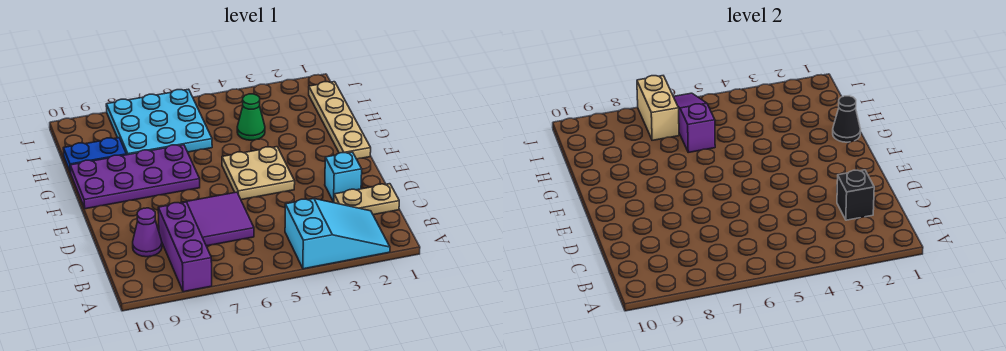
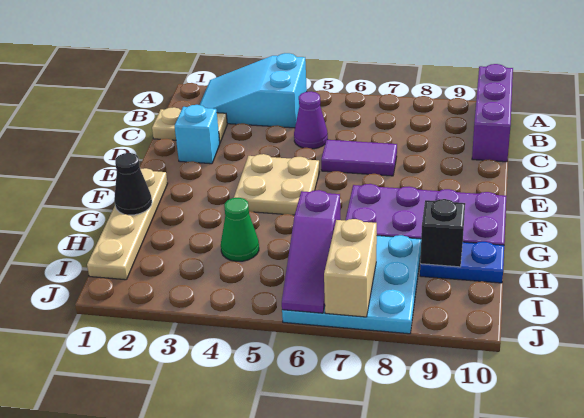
purple 1x3 brick [158,202,212,292] -> purple 1x3 brick moved to [472,64,513,162]
black 1x1 brick [837,170,874,220] -> black 1x1 brick moved to [420,199,465,267]
purple 2x2 tile [181,192,254,246] -> purple 1x2 tile [321,140,397,176]
purple 1x1 cone [133,208,162,257] -> purple 1x1 cone moved to [294,92,328,149]

